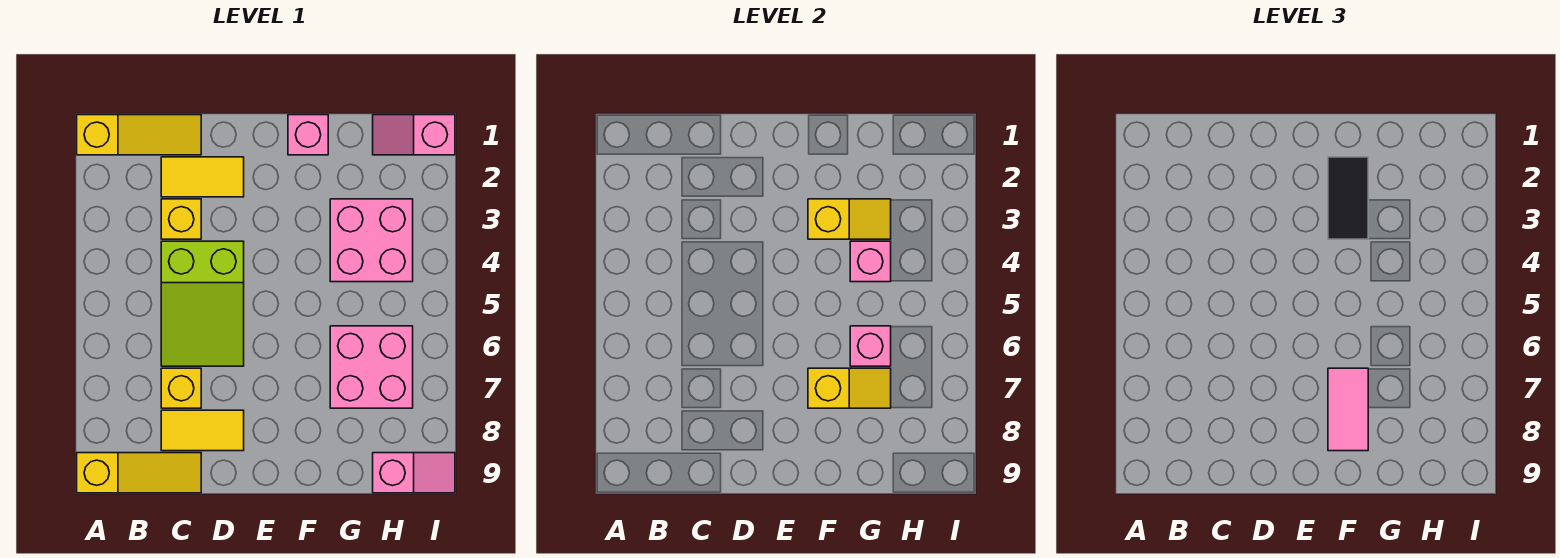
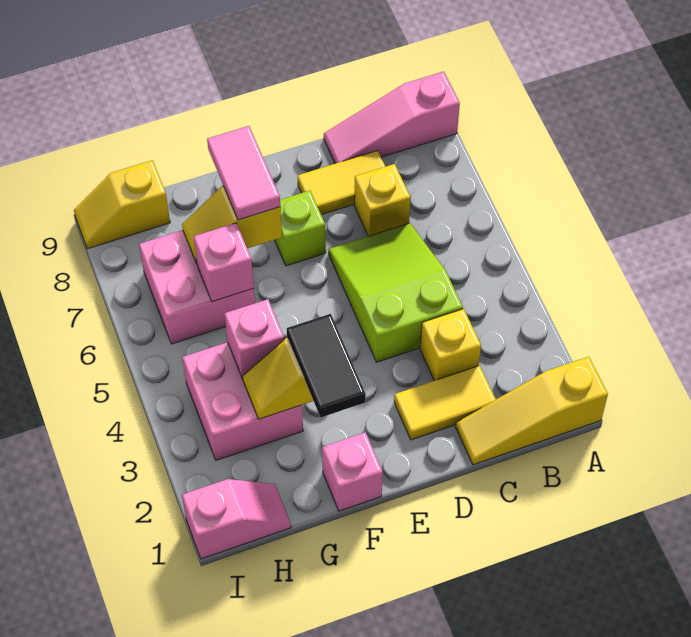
yellow 1x3 slope [77,453,201,493] -> pink 1x3 slope [324,72,460,164]
none -> lime 1x1 brick [275,190,326,266]
pink 1x2 slope [373,453,455,493] -> yellow 1x2 slope [74,160,170,249]

